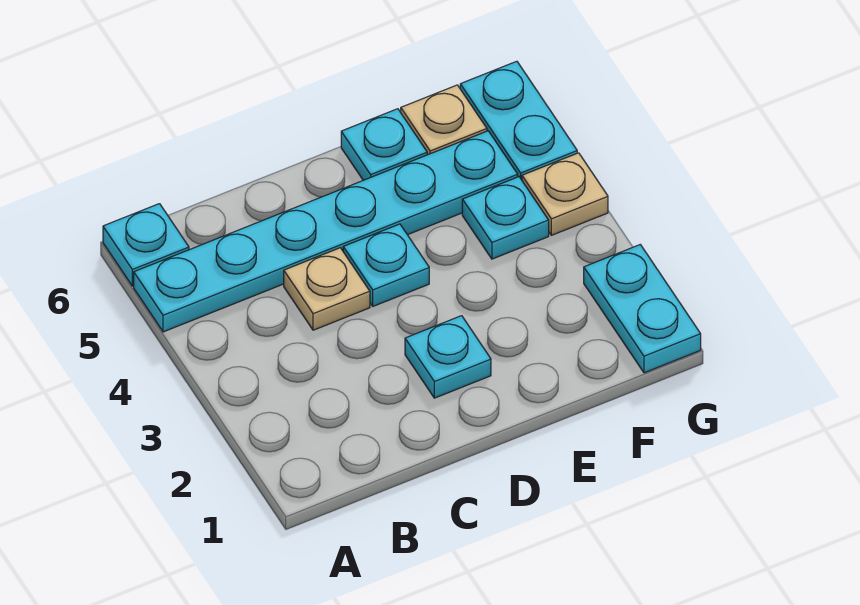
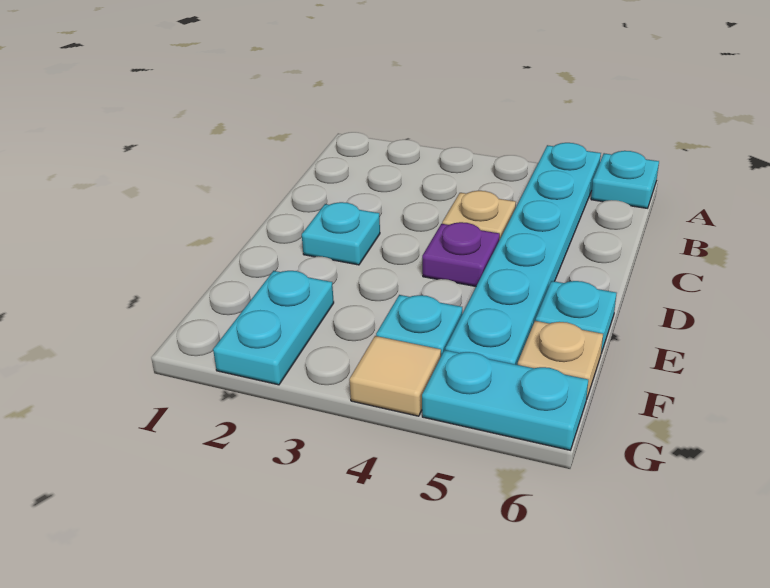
cyan 1x1 plate [343,224,429,306] -> purple 1x1 plate [422,222,500,286]
cyan 1x2 plate [584,245,701,373] -> cyan 1x2 plate turned to [213,271,334,385]
tan 1x1 plate [522,153,608,235] -> tan 1x1 tile [349,336,441,416]

